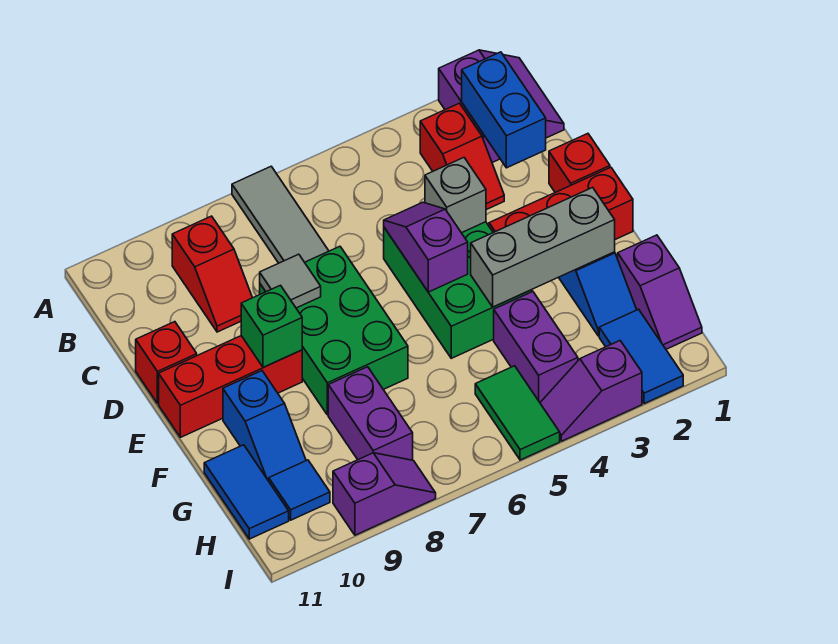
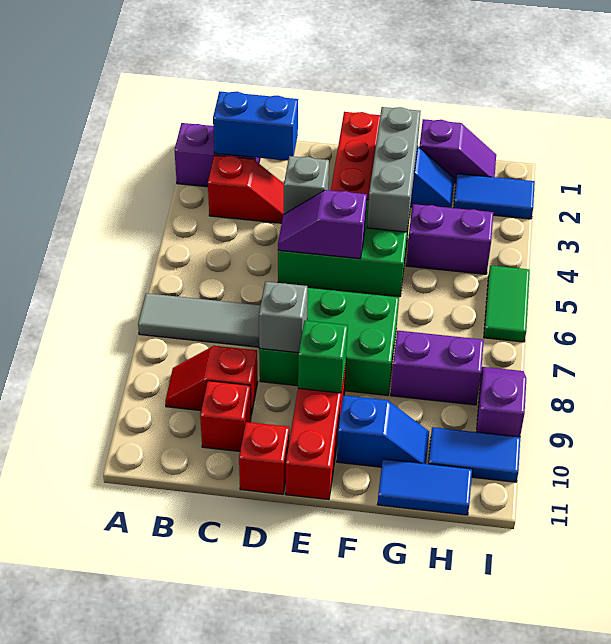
red 1x2 slope [172,216,252,332] -> red 1x2 slope turned to [165,346,258,415]
red 1x1 brick [549,134,610,192] -> red 1x1 brick moved to [200,381,251,451]
grey 1x1 tile [260,254,321,308] -> grey 1x1 brick [259,282,308,353]
green 1x2 tile [475,366,560,460] -> green 1x2 tile turned to [484,265,530,342]
blue 1x1 tile [269,460,330,520] -> blue 1x2 tile [428,427,520,482]
purple 1x2 slope [540,341,642,441] -> none

